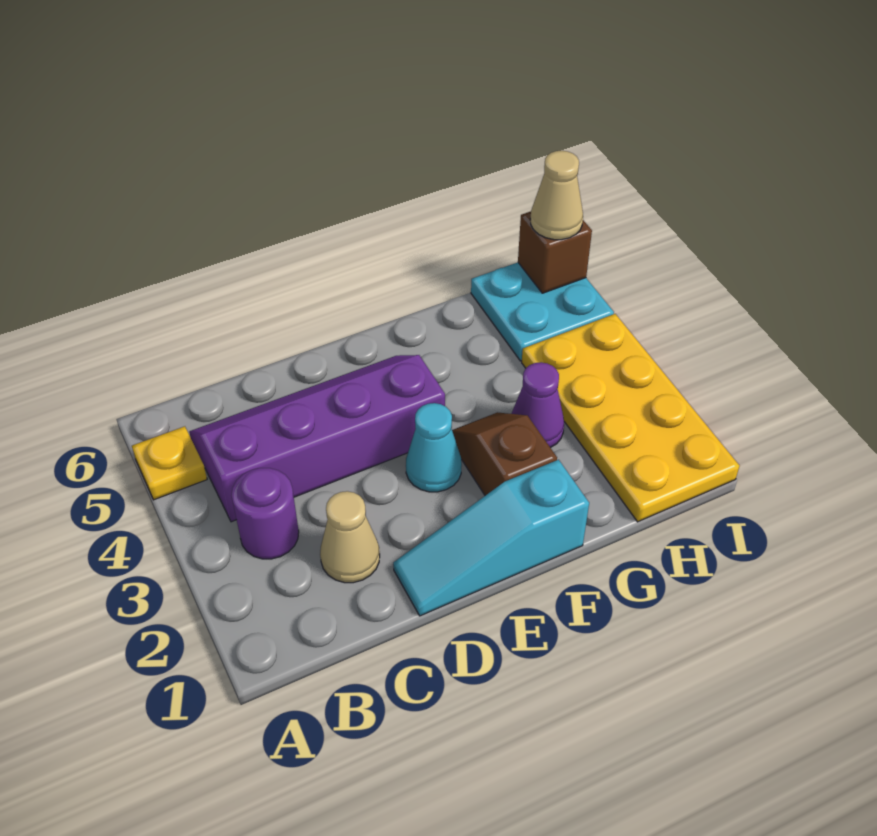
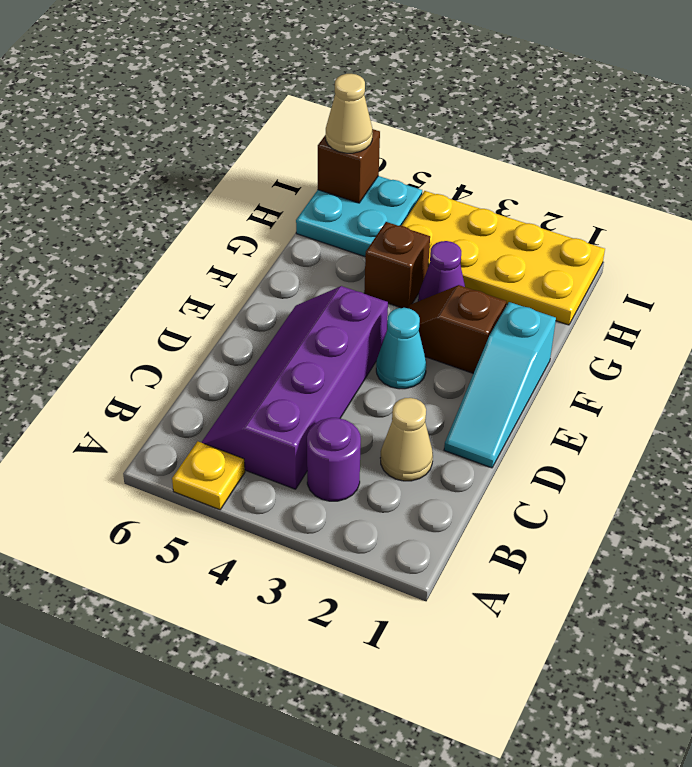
none -> brown 1x1 brick [364,222,430,308]

